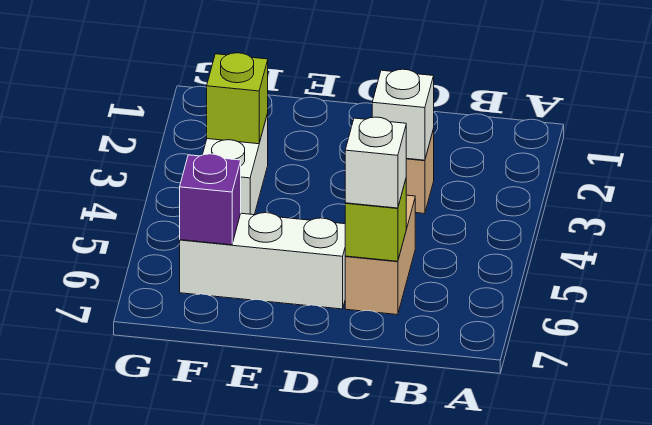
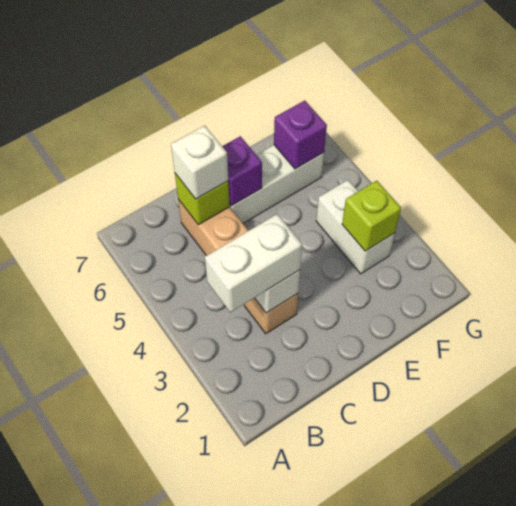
none -> white 1x2 brick [205,214,302,312]
none -> purple 1x1 brick [222,136,262,206]

